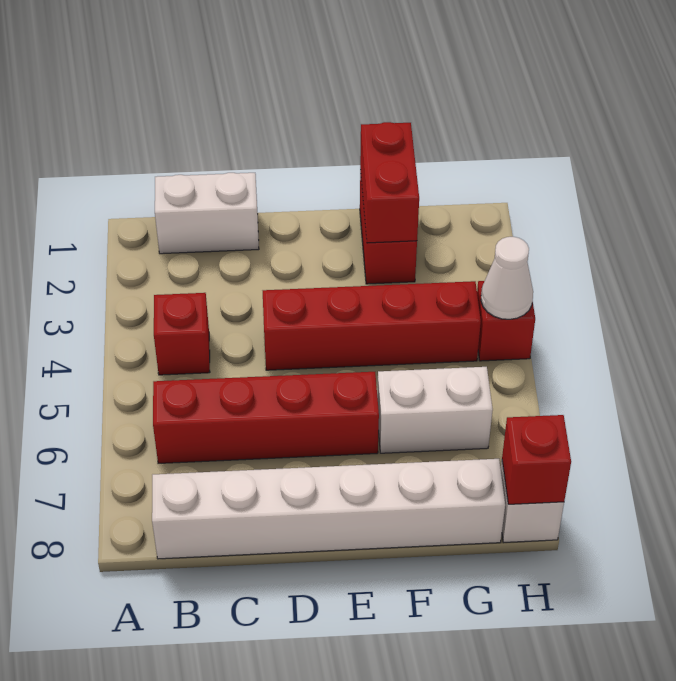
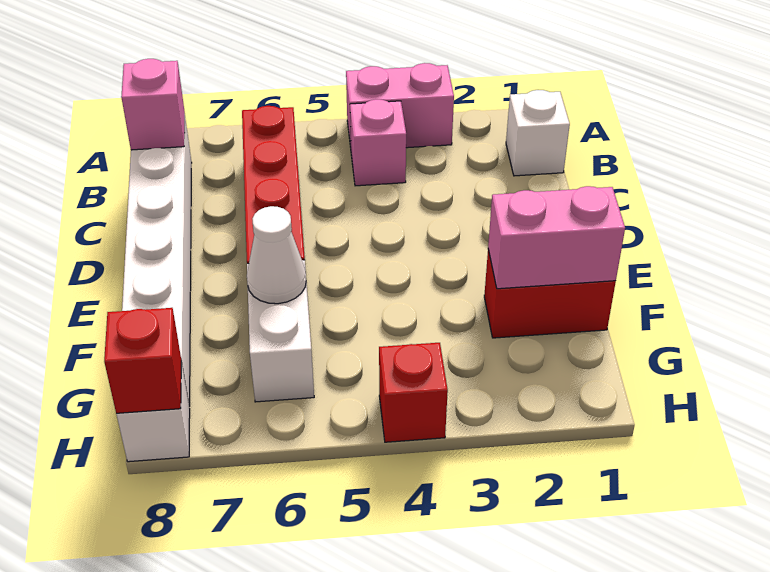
none -> pink 1x2 brick [346,63,454,148]
white 1x2 brick [155,173,259,254] -> white 1x1 brick [506,90,570,176]
red 1x1 brick [154,293,210,375] -> pink 1x1 brick [350,99,406,186]
none -> pink 1x1 brick [121,59,185,150]
red 1x4 brick [263,281,481,370] -> none
red 1x2 brick [360,122,419,243] -> pink 1x2 brick [488,186,625,289]
white 1x1 cone [481,237,533,319] -> white 1x1 cone moved to [247,206,306,304]

